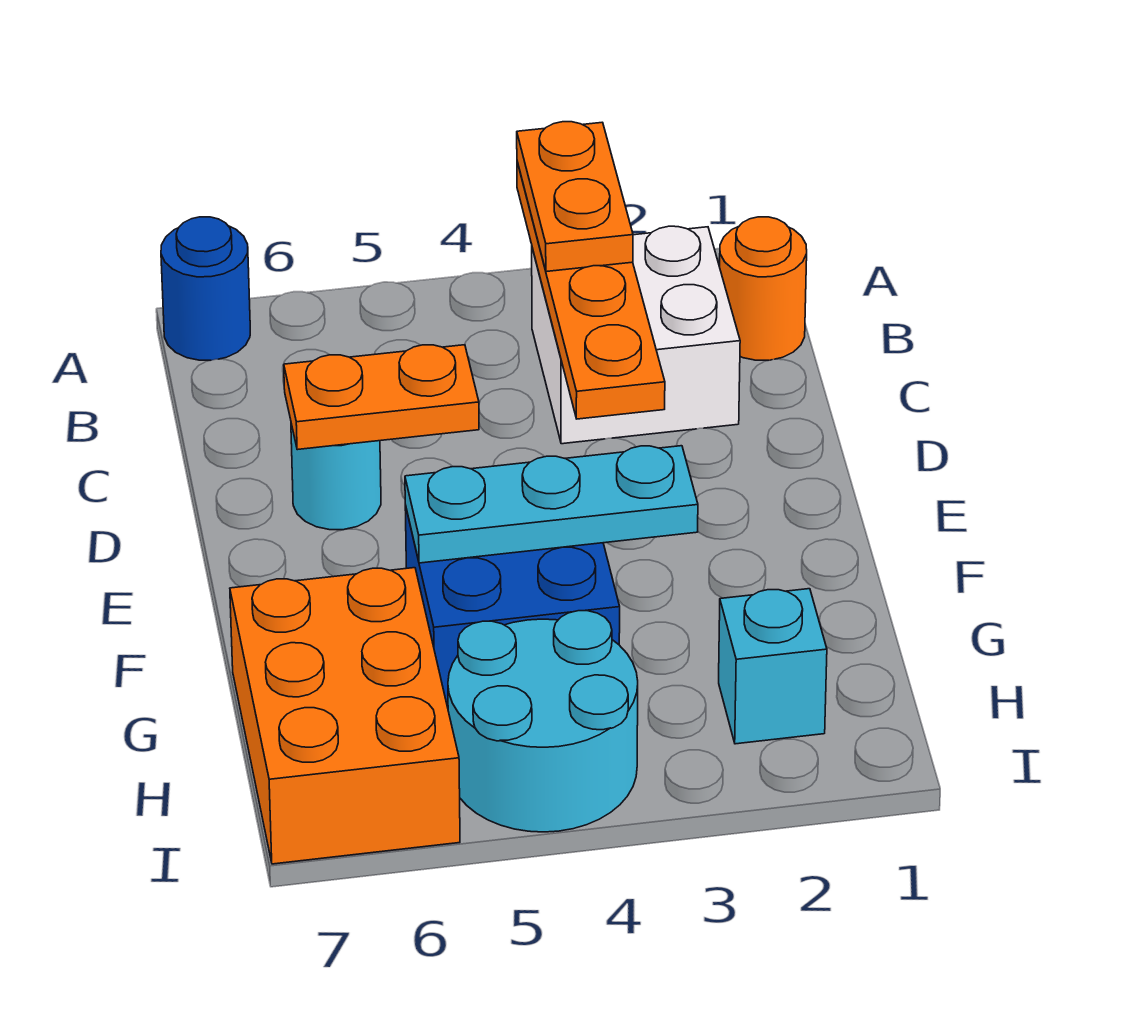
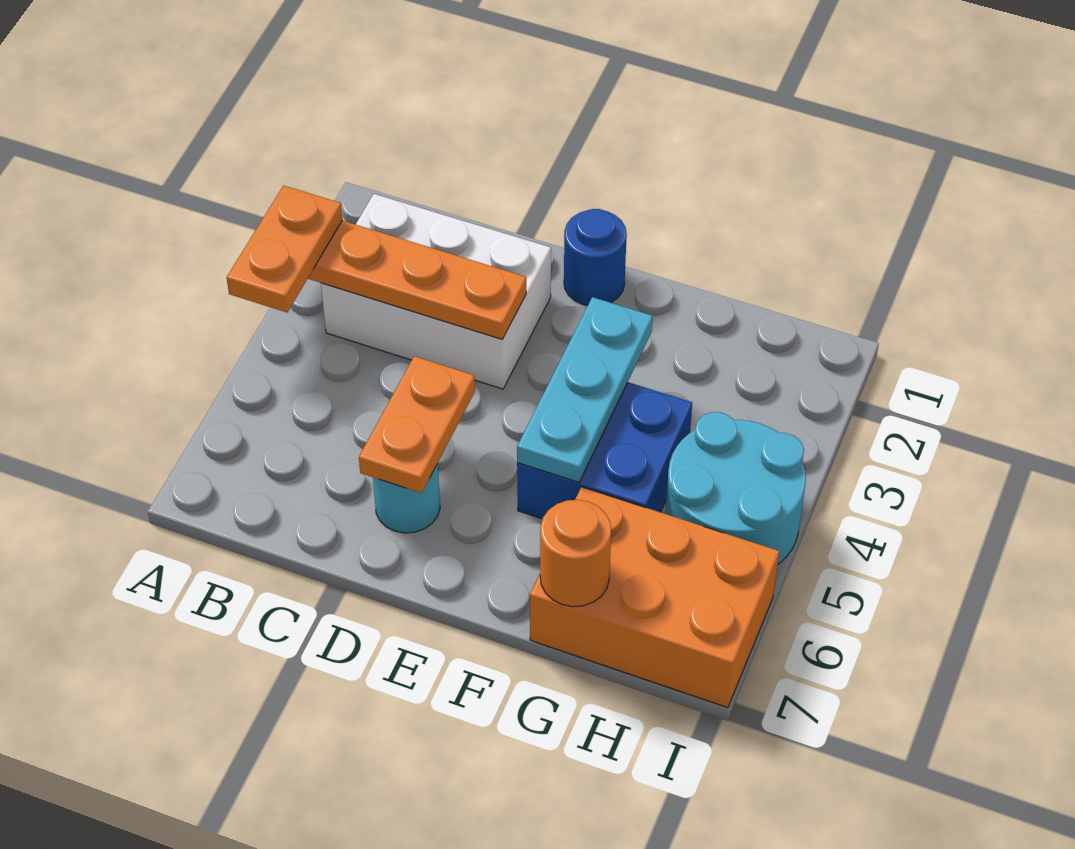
orange 1x2 plate [517,122,633,272] -> orange 1x2 plate turned to [227,186,342,312]
blue 1x1 round brick [161,217,250,360] -> blue 1x1 round brick moved to [564,209,627,305]
orange 1x1 round brick [720,217,807,360] -> orange 1x1 round brick moved to [540,500,611,607]
white 2x2 brick [532,226,740,444] -> white 2x3 brick [321,194,551,389]
cyan 1x1 brick [719,589,827,744] -> none

